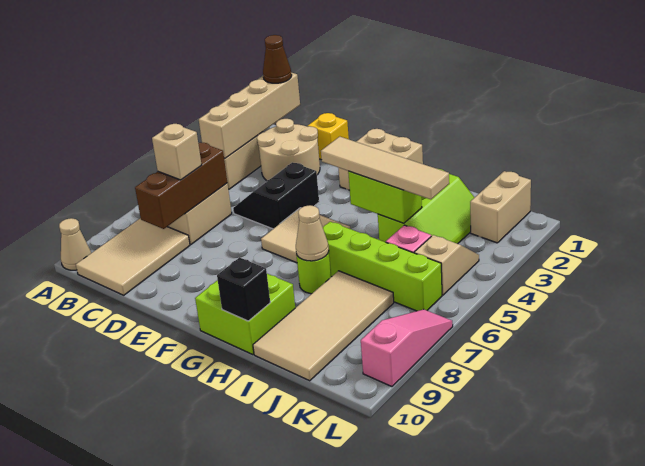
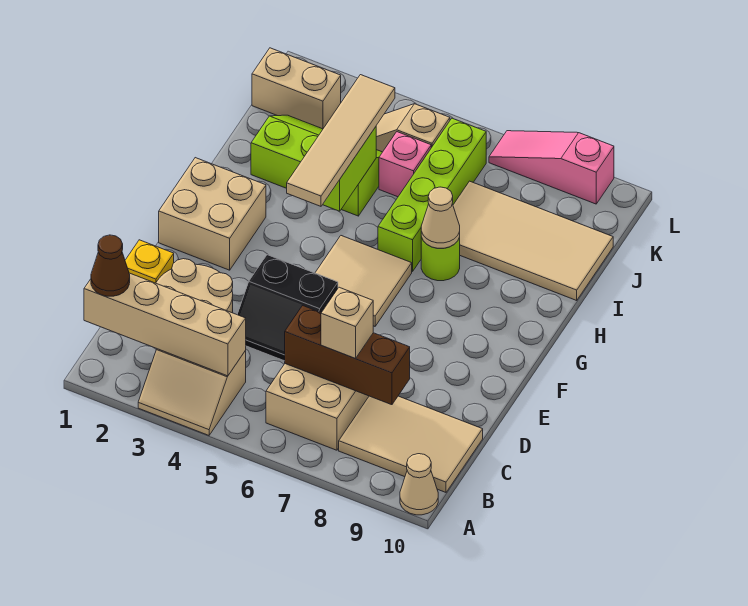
lime 2x2 brick [195,274,295,355] -> none
black 1x1 brick [217,258,270,321] -> none

